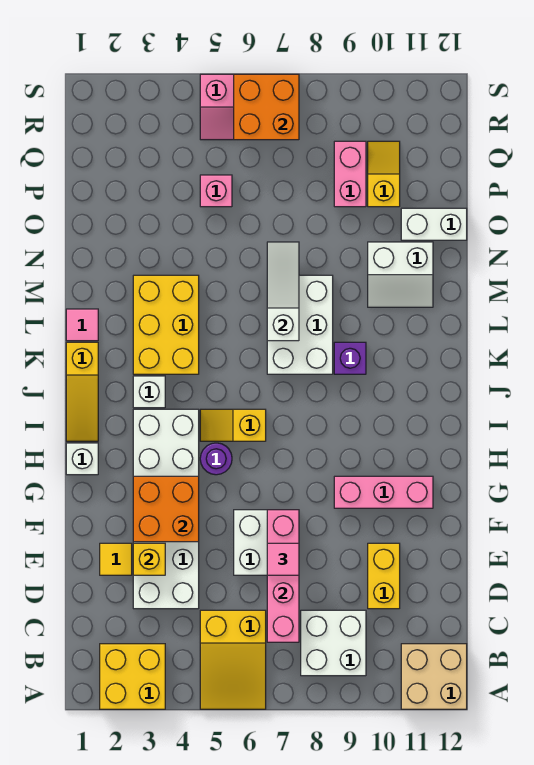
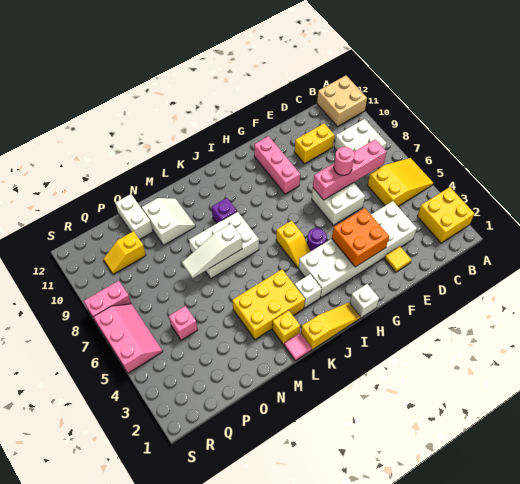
yellow 1x1 brick [133,543,165,575] -> yellow 1x1 brick moved to [272,310,300,345]
pink 1x1 tile [267,543,299,575] -> pink 1x1 round brick [334,147,355,175]
pink 1x2 brick [334,141,366,207] -> pink 1x2 brick moved to [84,281,131,322]
orange 2x2 brick [234,74,299,140] -> none

